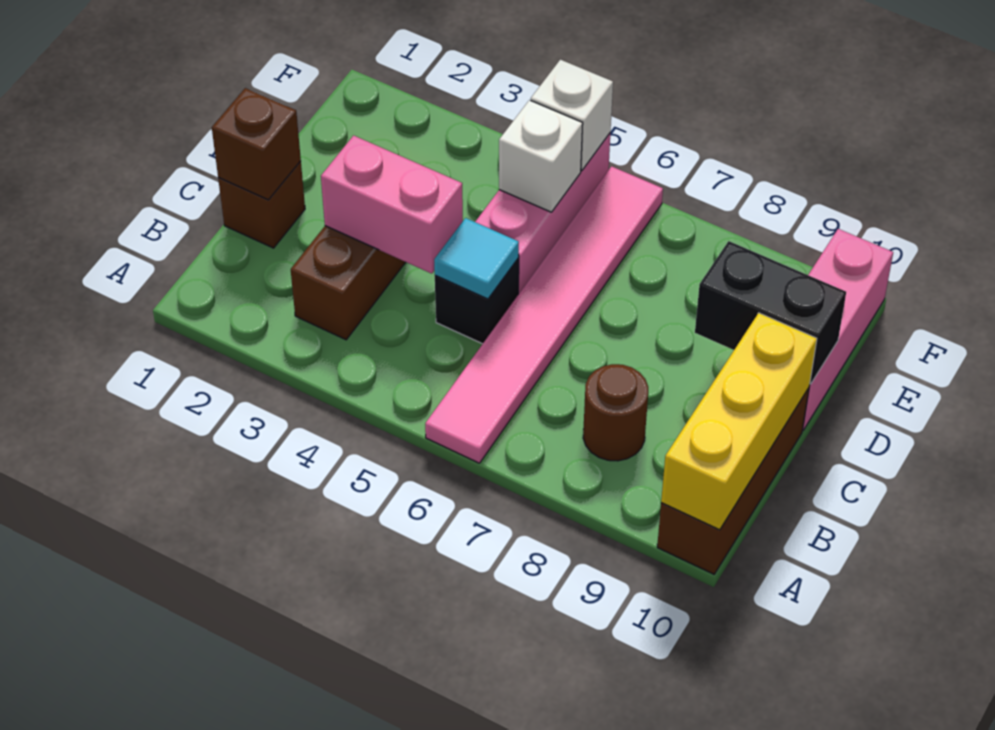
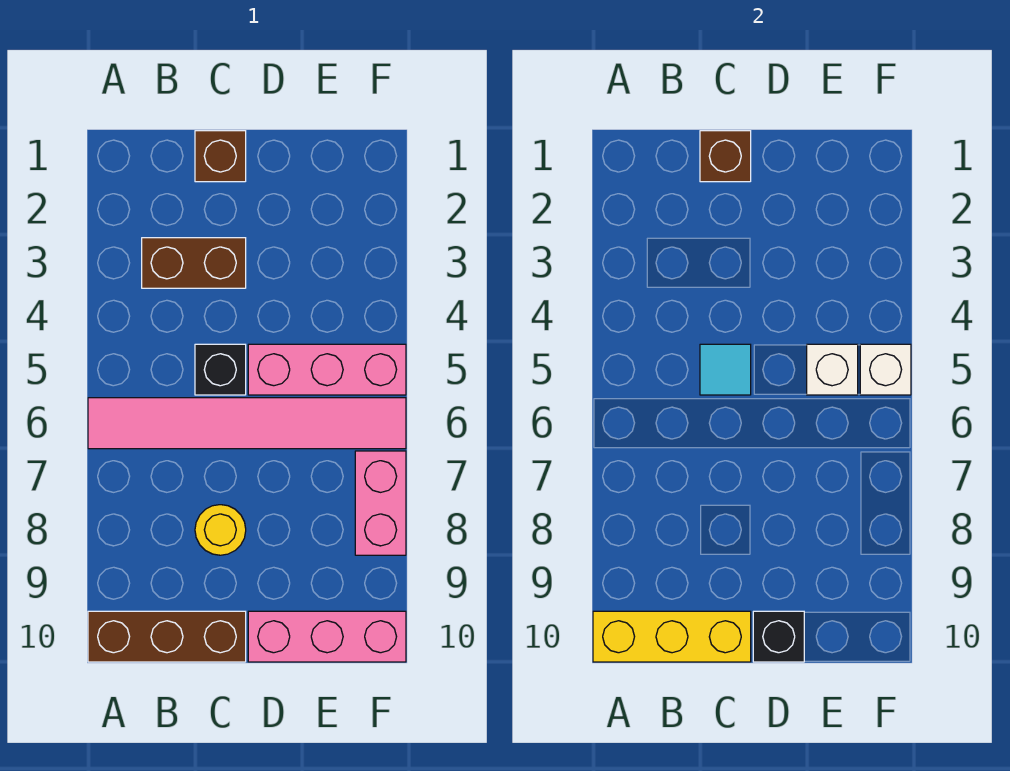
brown 1x1 round brick [583,364,648,461] -> none
pink 1x2 brick [321,136,463,274] -> pink 1x2 brick moved to [355,451,406,555]
none -> yellow 1x1 round brick [195,505,246,555]
black 1x2 brick [695,241,846,384] -> black 1x1 brick [753,611,804,662]

